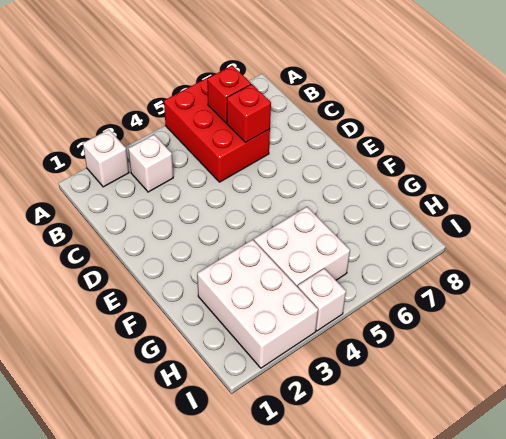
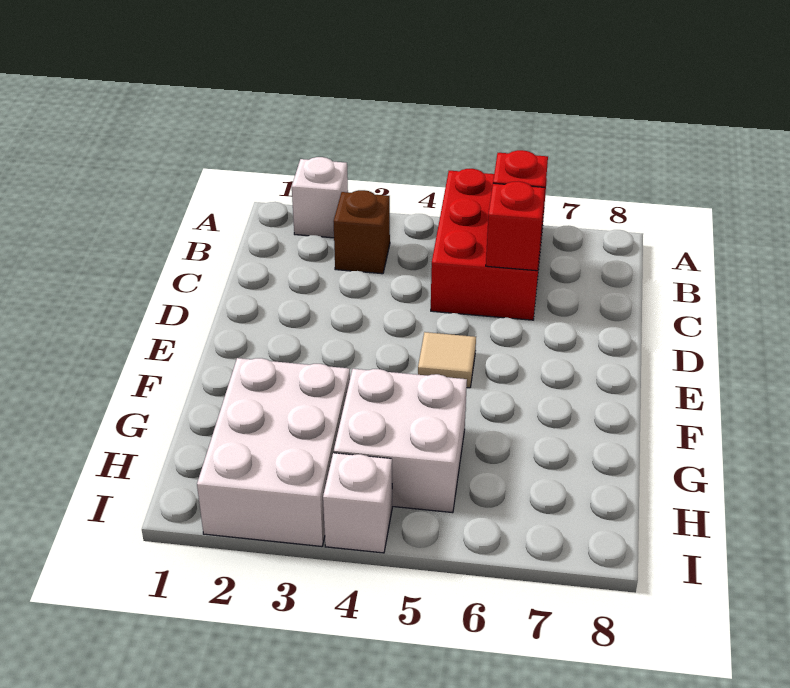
white 1x1 brick [128,135,173,192] -> brown 1x1 brick [333,190,390,274]
none -> tan 1x1 tile [418,332,476,388]

